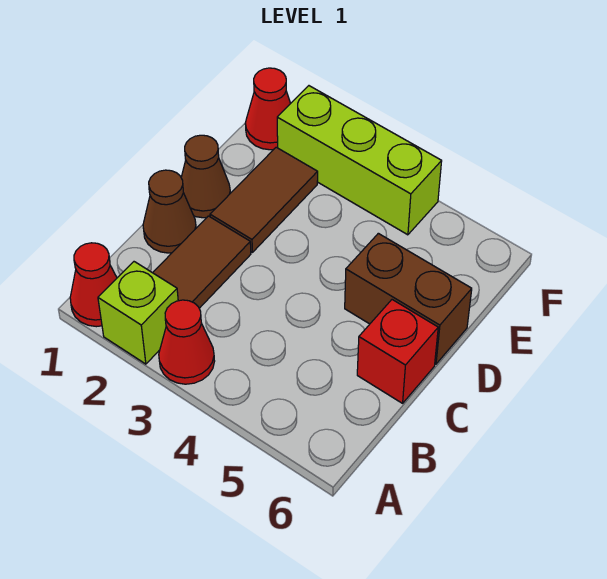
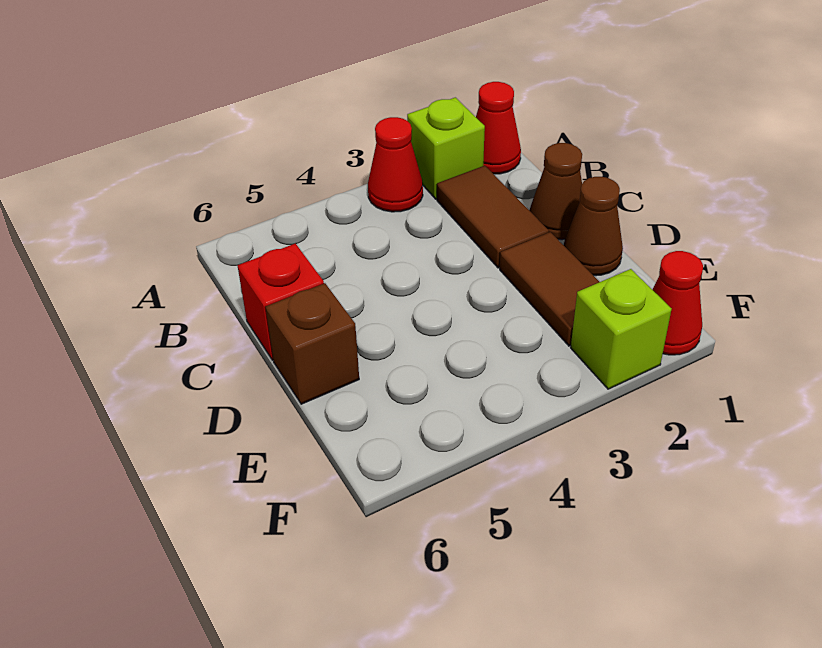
brown 1x2 brick [345,233,472,364] -> brown 1x1 brick [266,283,359,404]
lime 1x3 brick [277,86,442,235] -> lime 1x1 brick [571,269,671,389]

